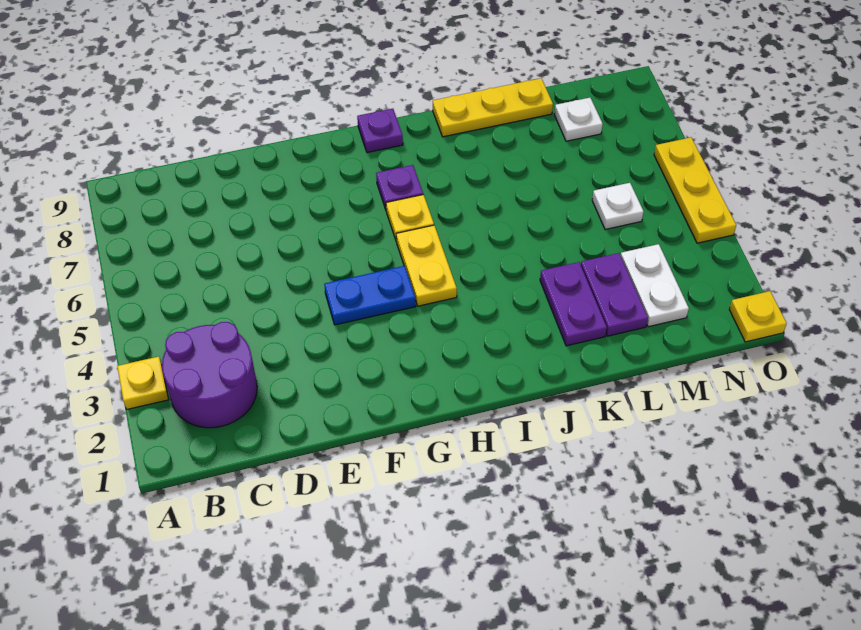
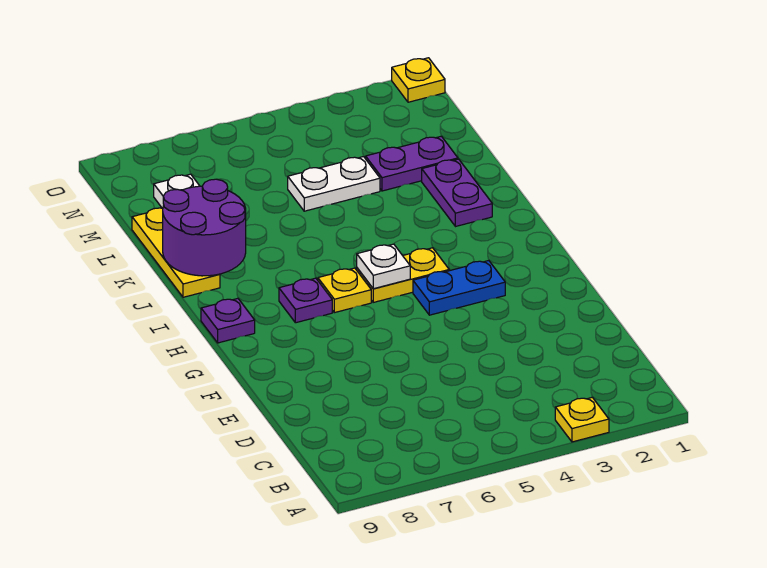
purple 2x2 round brick [162,322,257,428] -> purple 2x2 round brick moved to [163,179,246,276]
blue 1x2 plate [324,266,416,325] -> blue 1x2 plate turned to [413,261,505,315]
purple 1x2 plate [540,262,607,346] -> purple 1x2 plate turned to [422,159,492,227]
white 1x2 plate [621,244,689,327] -> white 1x2 plate moved to [288,157,380,211]
white 1x1 plate [592,183,644,230] -> white 1x1 plate moved to [357,244,410,289]
yellow 1x3 plate [654,137,736,243] -> none

